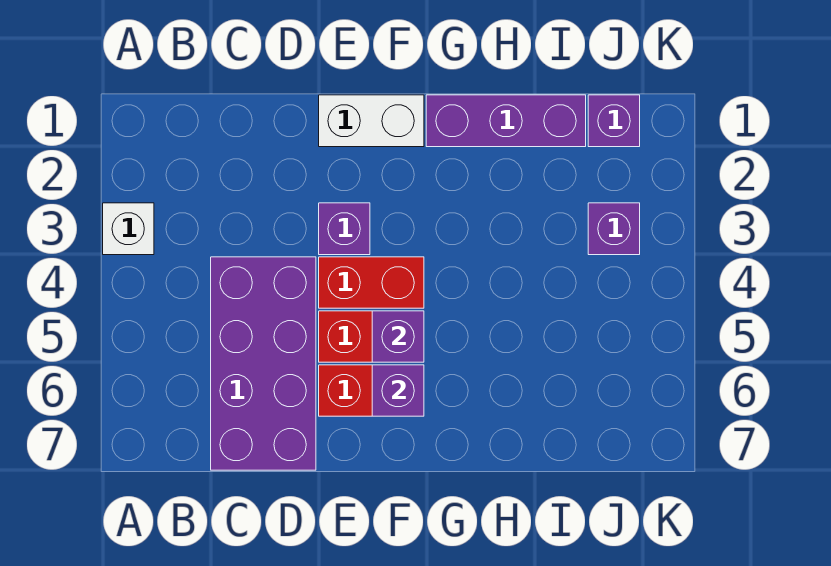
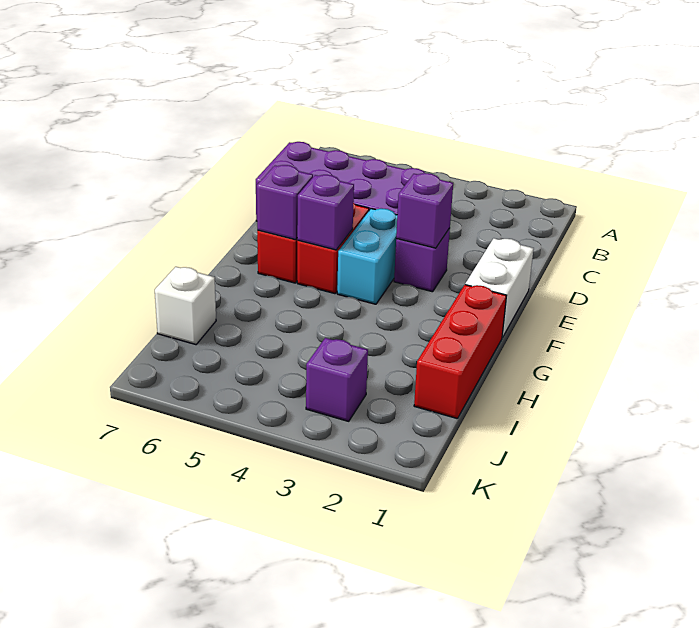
white 1x1 brick [103,203,154,255] -> white 1x1 brick moved to [155,267,216,345]
red 1x2 brick [319,257,424,308] -> cyan 1x2 brick [337,208,397,304]
purple 1x3 brick [426,95,586,147] -> red 1x3 brick [414,285,507,419]
purple 1x1 brick [588,95,640,147] -> purple 1x1 brick moved to [396,173,453,248]

